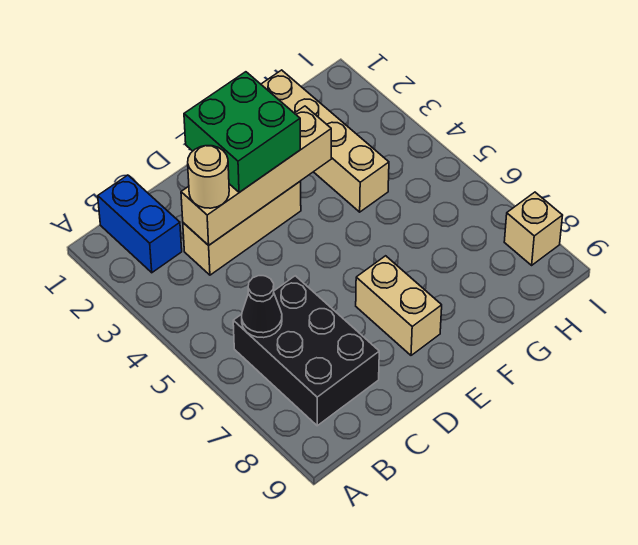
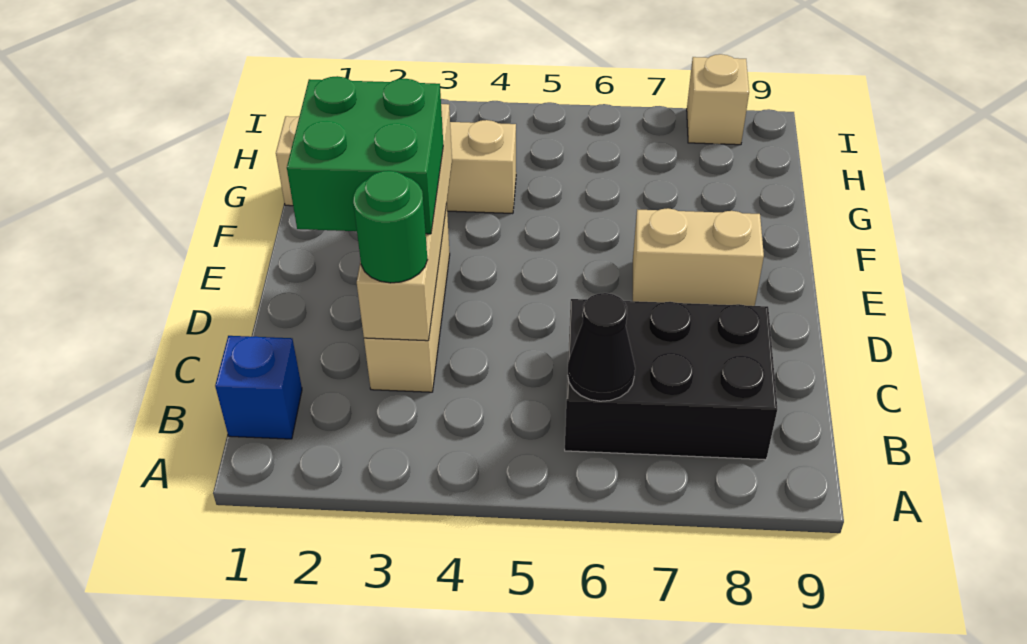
blue 1x2 brick [98,175,182,273] -> blue 1x1 brick [215,336,302,439]
tan 1x1 round brick [188,146,229,208] -> green 1x1 round brick [353,171,428,283]

